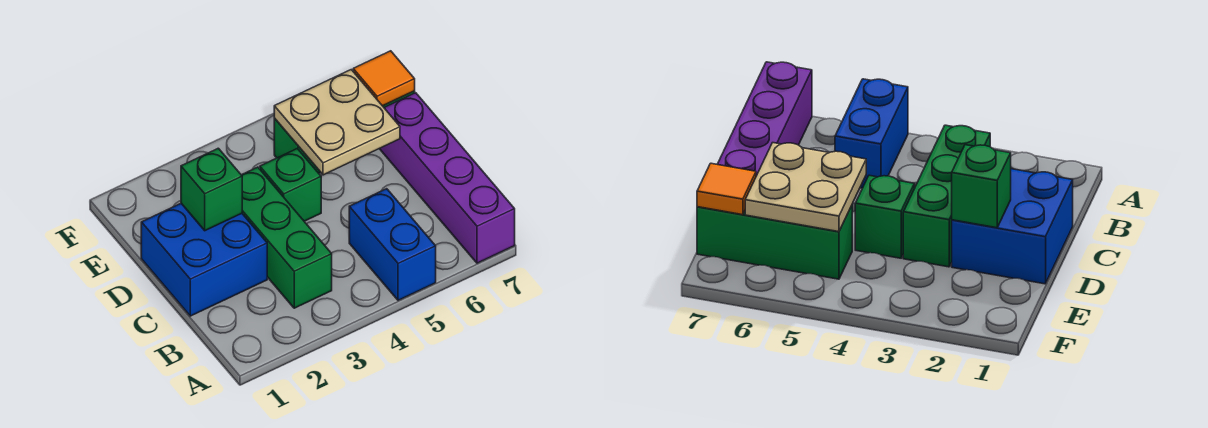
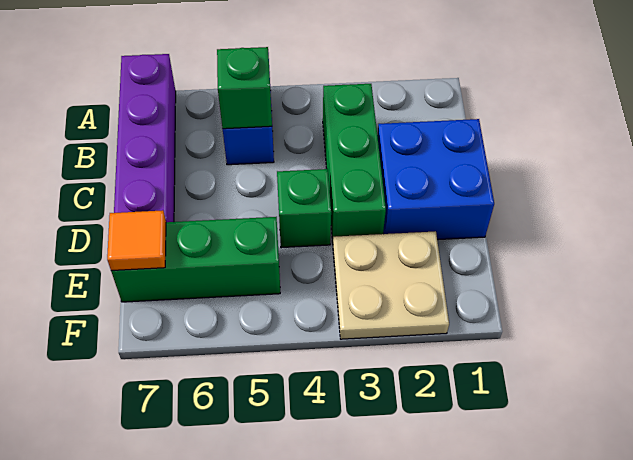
green 1x1 brick [181,148,242,231] -> green 1x1 brick moved to [217,47,272,129]
tan 2x2 plate [274,70,400,175] -> tan 2x2 plate moved to [333,231,449,339]

